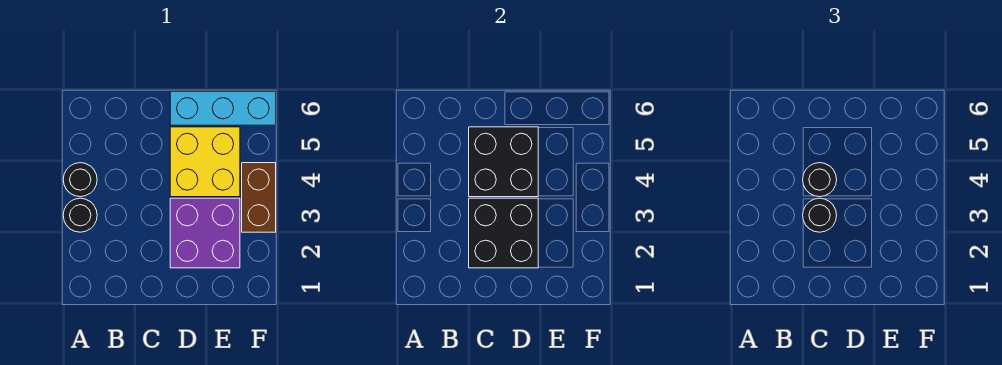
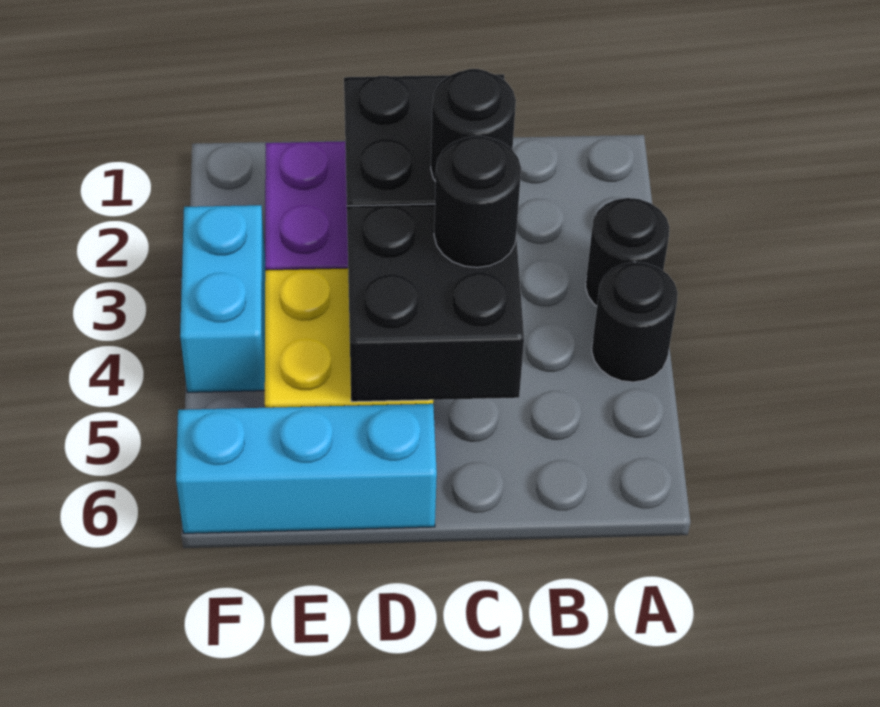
brown 1x2 brick [242,163,276,232] -> cyan 1x2 brick [180,205,265,392]

